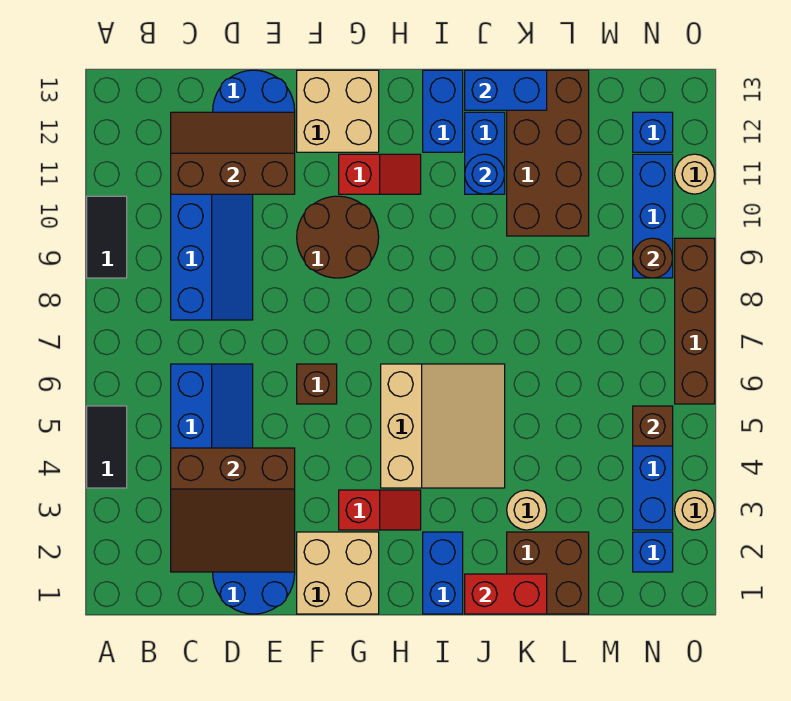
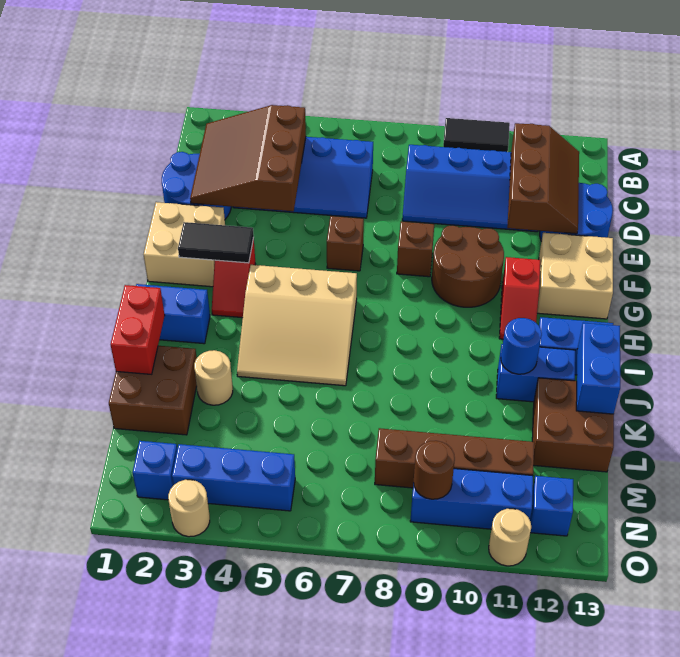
black 1x2 tile [87,406,127,488] -> black 1x2 tile moved to [178,222,254,263]
brown 2x4 brick [507,70,589,236] -> brown 2x2 brick [532,378,614,472]
brown 1x1 brick [633,406,673,446] -> brown 1x1 brick moved to [397,221,434,277]
brown 1x4 brick [675,238,715,404] -> brown 1x4 brick moved to [375,428,534,488]

